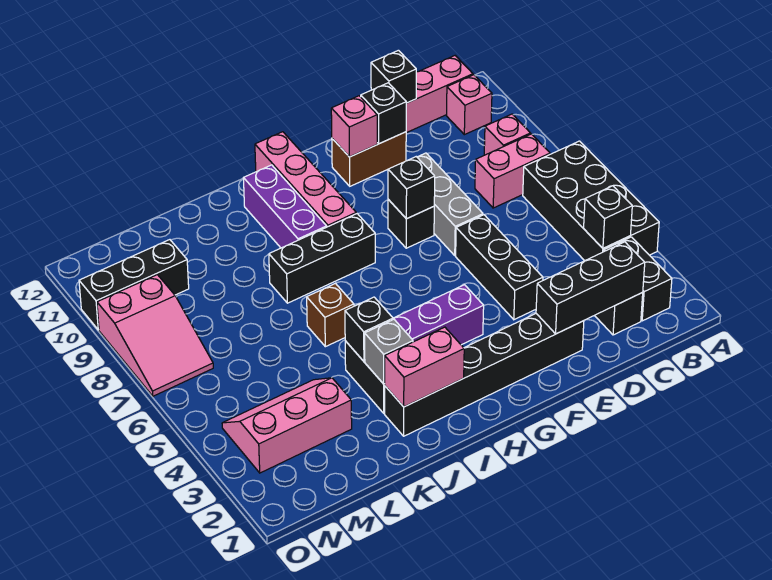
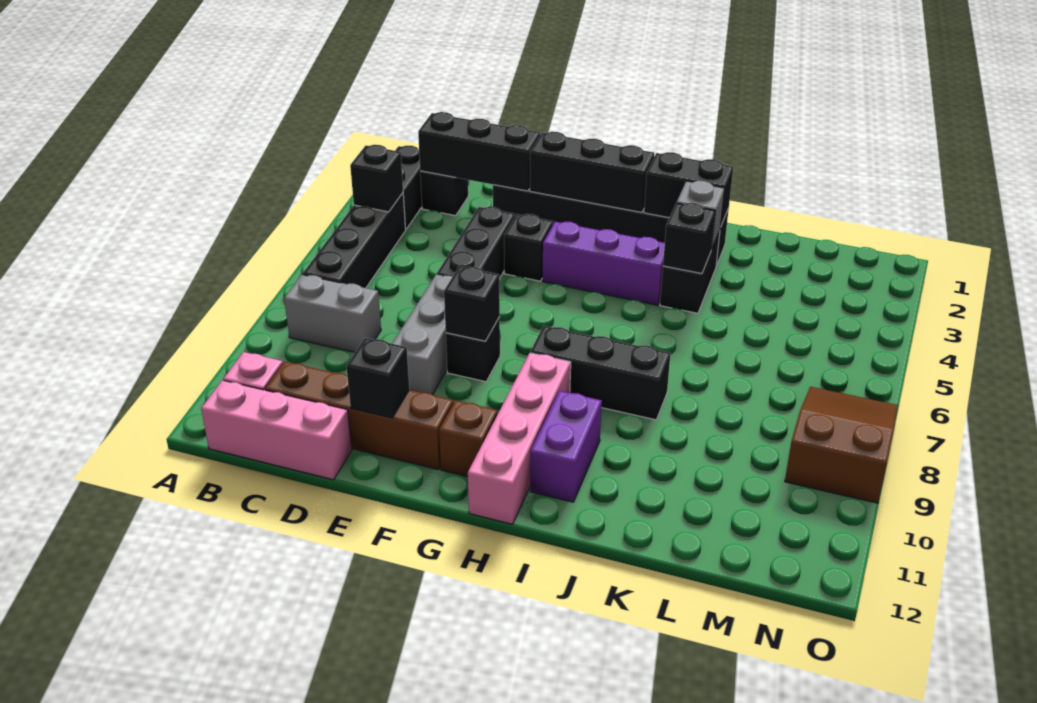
black 2x4 brick [523,141,659,261] -> black 1x4 brick [303,193,406,288]
pink 1x2 brick [475,134,550,208] -> grey 1x2 brick [284,275,381,352]
pink 1x1 brick [484,114,531,155] -> none
black 1x1 brick [371,50,416,103] -> black 1x1 brick moved to [504,214,553,281]
brown 1x2 brick [332,132,406,186] -> brown 1x4 brick [265,361,453,470]
pink 1x1 brick [331,96,377,157] -> none
pink 1x2 brick [385,327,464,407] -> black 1x2 brick [644,152,733,227]
purple 1x3 brick [243,165,327,248] -> purple 1x2 brick [530,391,602,502]
brown 1x1 brick [307,283,354,347] -> brown 1x1 brick moved to [439,400,498,477]
pink 2x3 slope [222,378,352,473] -> none
black 1x3 brick [79,240,189,330] -> black 1x3 brick moved to [530,132,654,213]
pink 2x3 slope [97,275,213,396] -> brown 2x3 slope [785,387,898,503]

